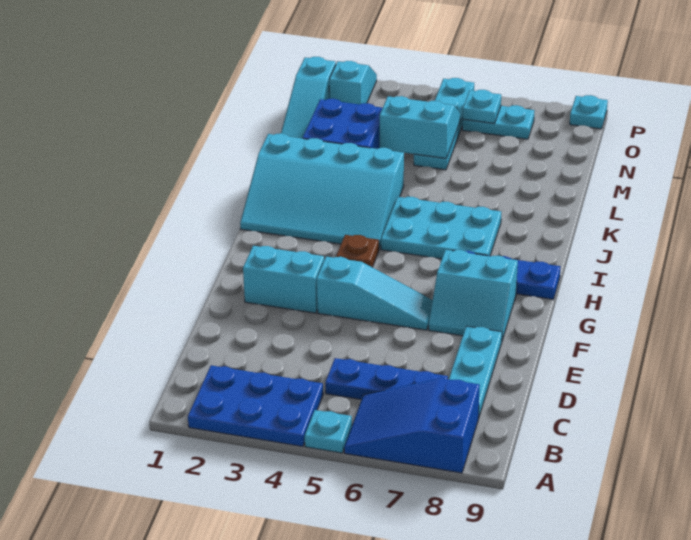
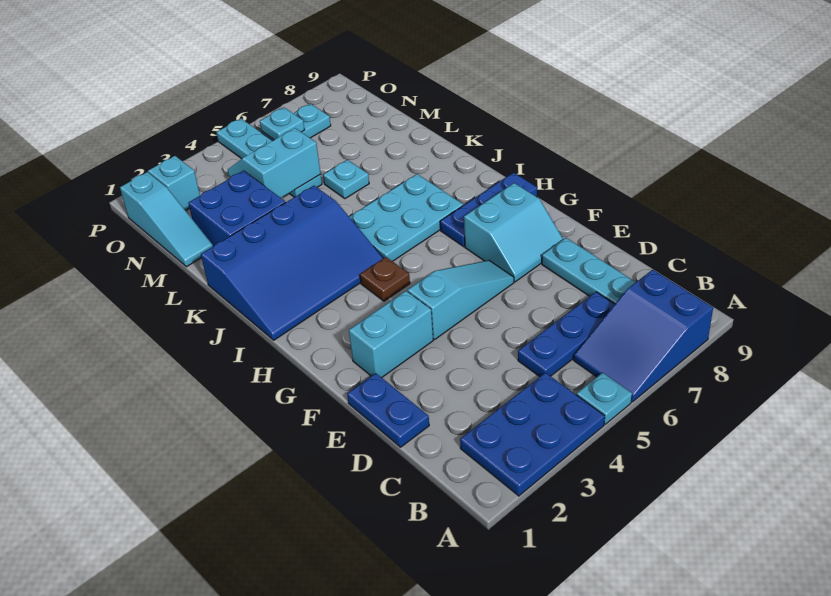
none -> blue 1x2 plate [347,373,429,447]
cyan 3x4 slope [240,133,404,249] -> blue 3x4 slope [201,186,383,340]
cyan 1x1 plate [570,95,608,129] -> cyan 1x1 plate moved to [323,160,369,199]

